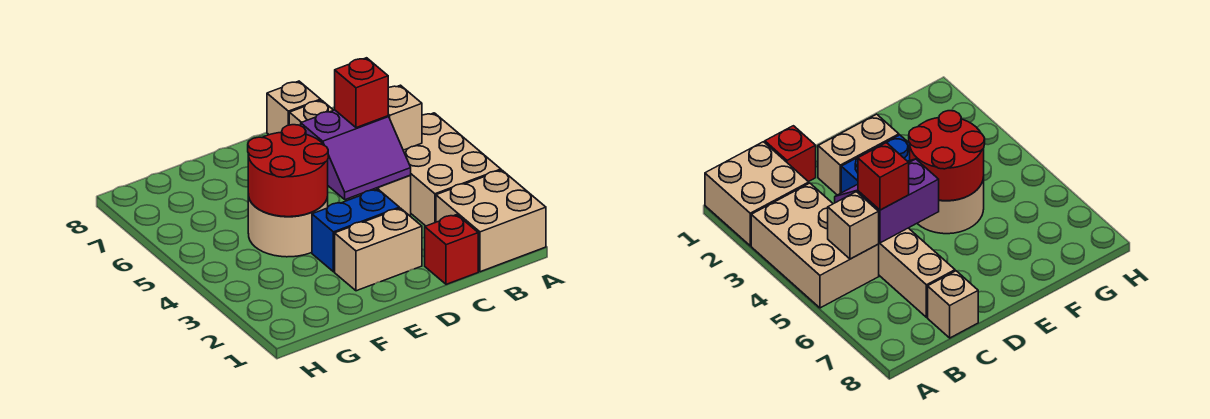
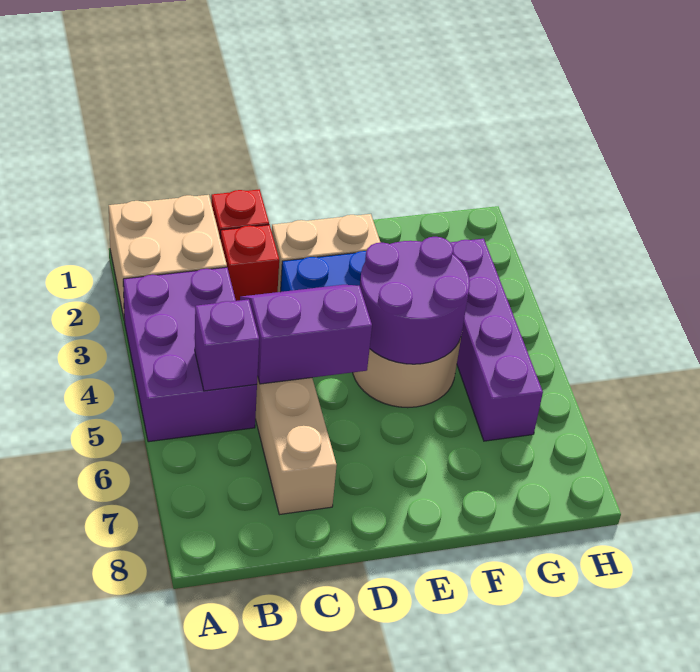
tan 2x3 brick [403,113,501,226] -> purple 2x3 brick [123,267,257,442]
tan 1x1 brick [388,85,422,150] -> purple 1x1 brick [195,299,259,391]
red 1x1 brick [335,58,388,128] -> red 1x1 brick moved to [220,225,279,301]
tan 1x1 brick [267,81,321,135] -> none
red 2x2 round brick [248,125,328,217] -> purple 2x2 round brick [360,237,470,364]
none -> purple 1x4 brick [450,239,543,441]

